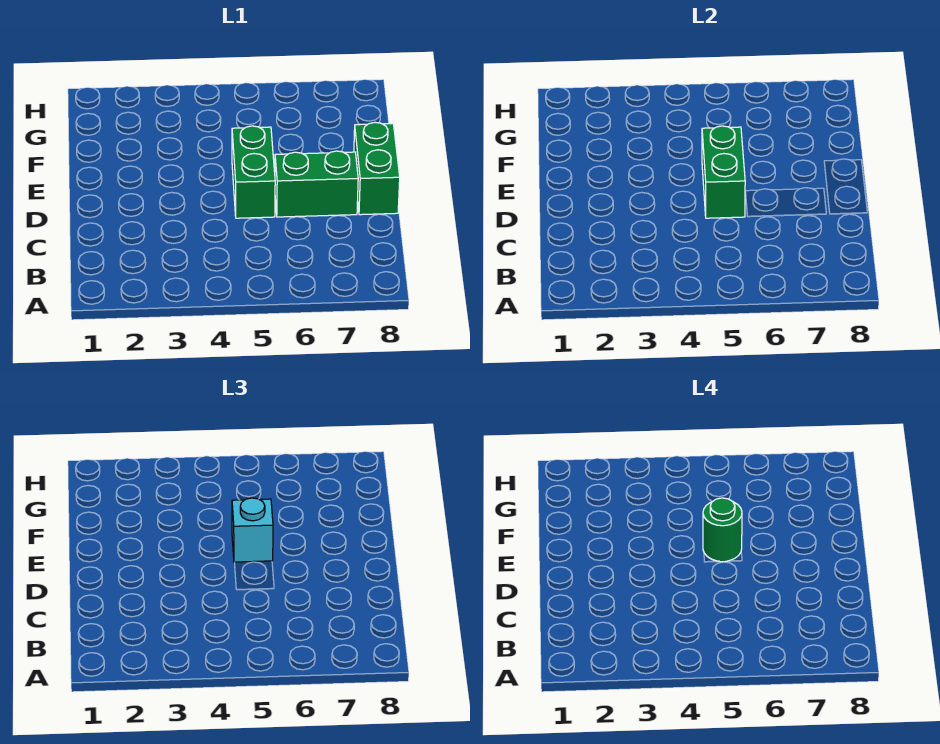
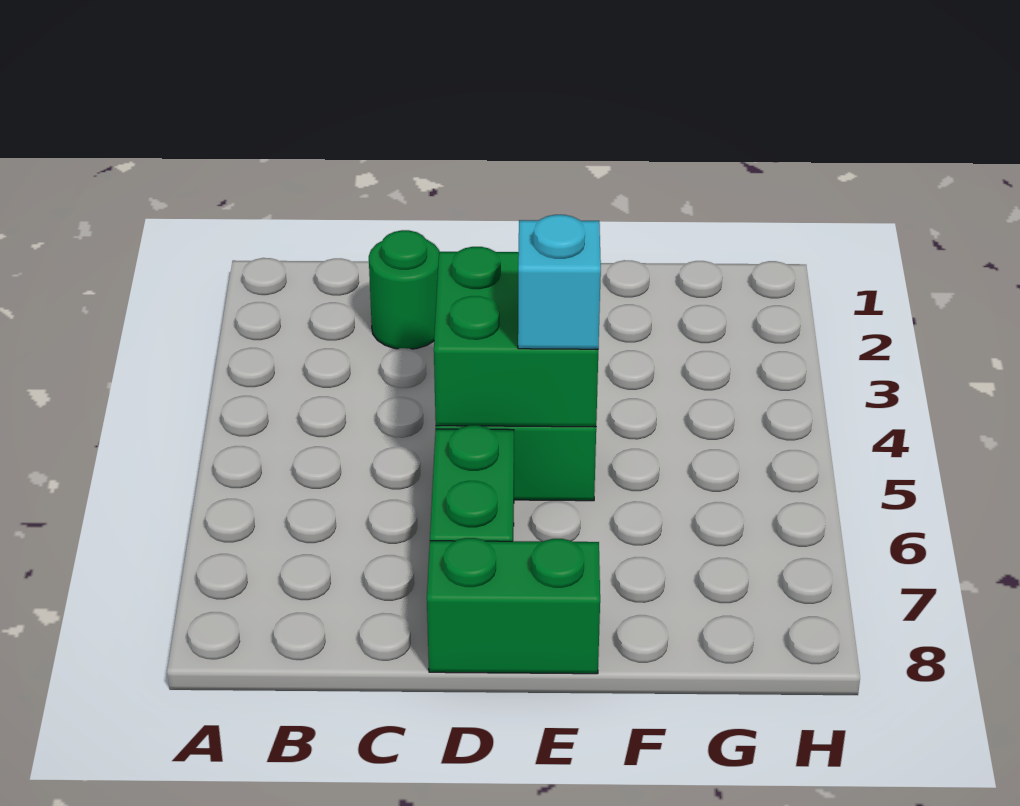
green 1x2 brick [702,126,745,218] -> green 2x2 brick [434,247,598,427]
green 1x1 round brick [703,498,742,562] -> green 1x1 round brick moved to [369,230,440,349]

